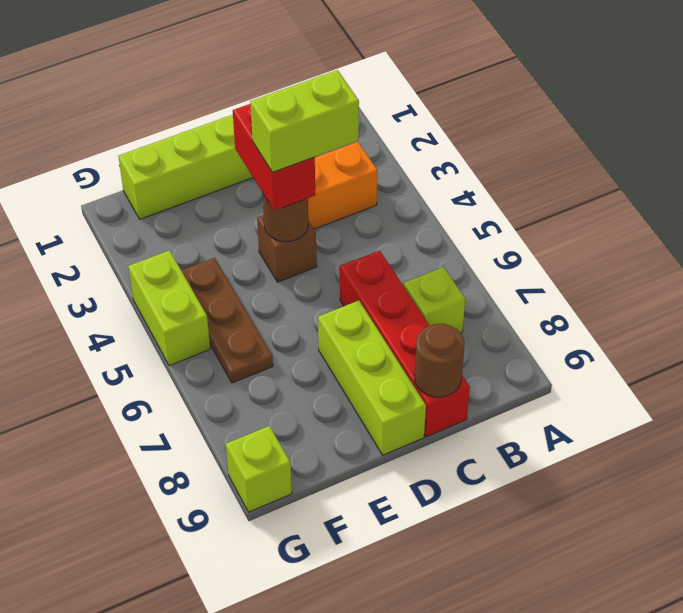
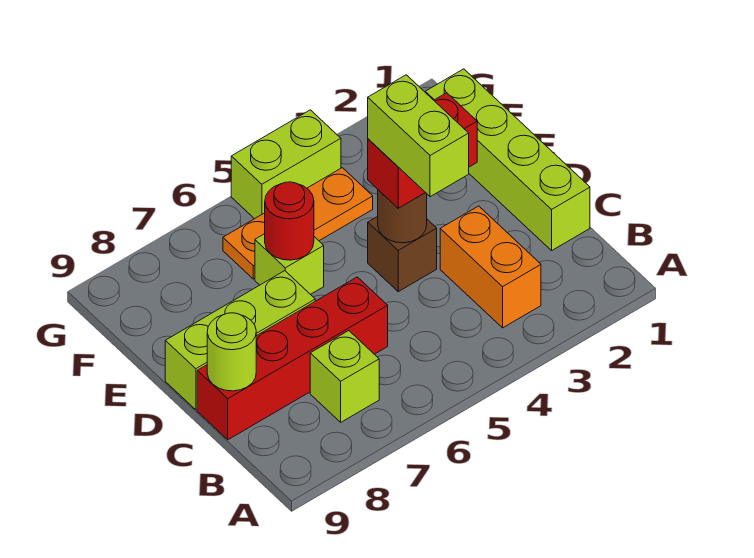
brown 1x1 round brick [414,324,464,397] -> lime 1x1 round brick [207,313,256,391]
none -> red 1x1 round brick [265,182,314,260]
brown 1x3 plate [181,258,273,383] -> orange 1x3 plate [223,168,373,279]
lime 1x1 brick [226,426,292,512] -> lime 1x1 brick moved to [255,234,324,294]

